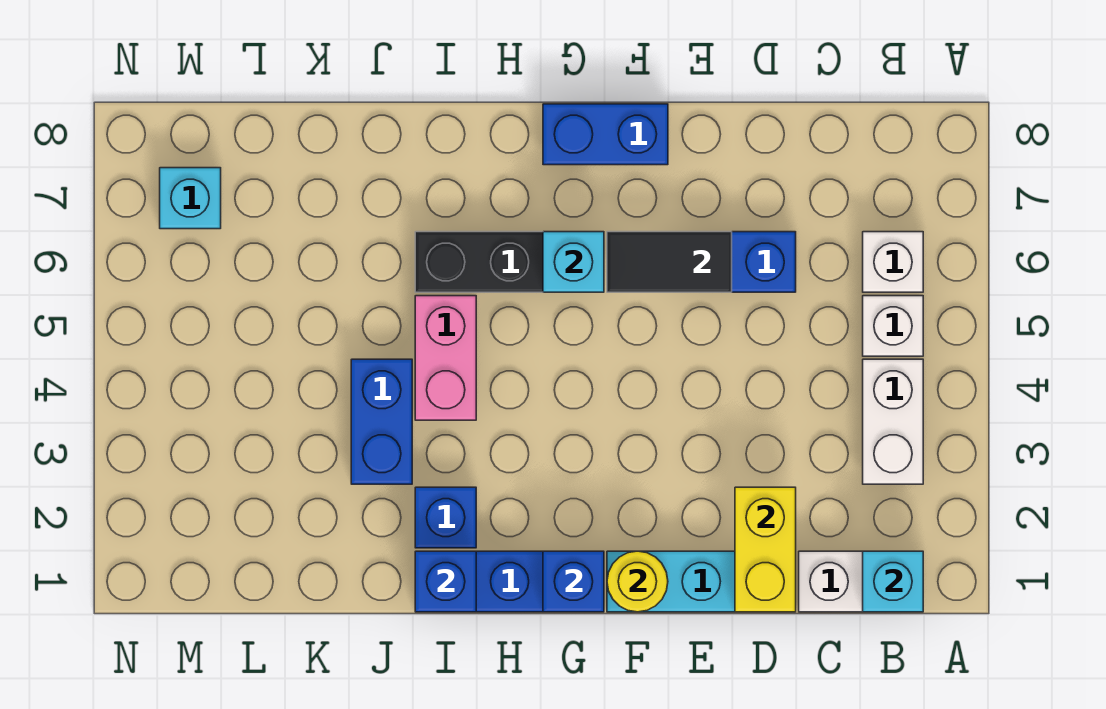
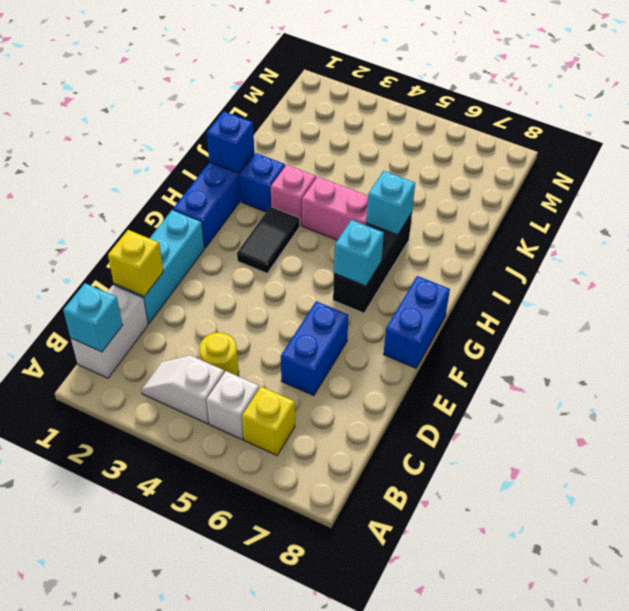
white 1x2 brick [863,359,923,484] -> white 1x2 slope [142,355,224,424]
white 1x1 brick [863,232,923,292] -> yellow 1x1 brick [242,387,295,455]
yellow 1x2 brick [735,487,796,612] -> yellow 1x1 brick [108,230,163,296]
black 1x2 tile [607,232,732,292] -> black 1x2 tile moved to [237,207,300,273]
yellow 1x1 round brick [607,551,668,612] -> yellow 1x1 round brick moved to [199,333,239,376]
blue 1x1 brick [543,551,604,612] -> none
none -> pink 1x1 brick [271,165,316,226]
blue 1x2 brick [351,359,412,484] -> none
cyan 1x1 brick [160,168,221,229] -> cyan 1x1 brick moved to [366,171,415,235]

